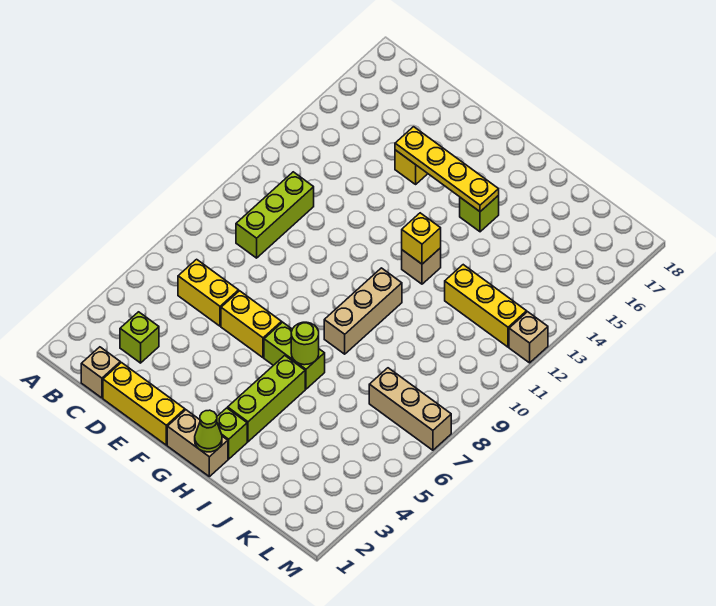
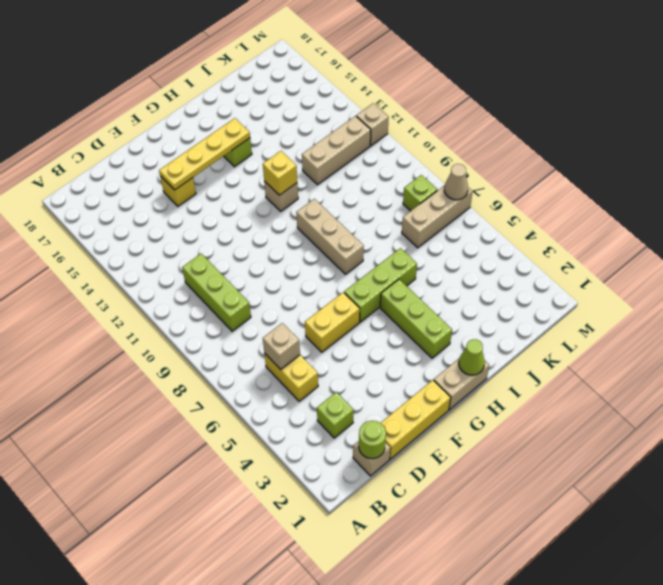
yellow 1x2 brick [178,259,239,326] -> yellow 1x2 brick turned to [264,353,318,401]
none -> tan 1x1 brick [263,323,300,370]
lime 1x2 brick [264,322,325,389] -> lime 1x3 brick [344,248,417,322]
lime 1x1 brick [217,408,247,459] -> lime 1x1 brick moved to [403,175,437,211]
lime 1x1 round brick [291,322,319,365] -> lime 1x1 round brick moved to [359,421,386,459]
yellow 1x3 brick [445,265,527,347] -> tan 1x3 brick [302,116,371,185]
none -> tan 1x1 cone [444,164,468,200]

